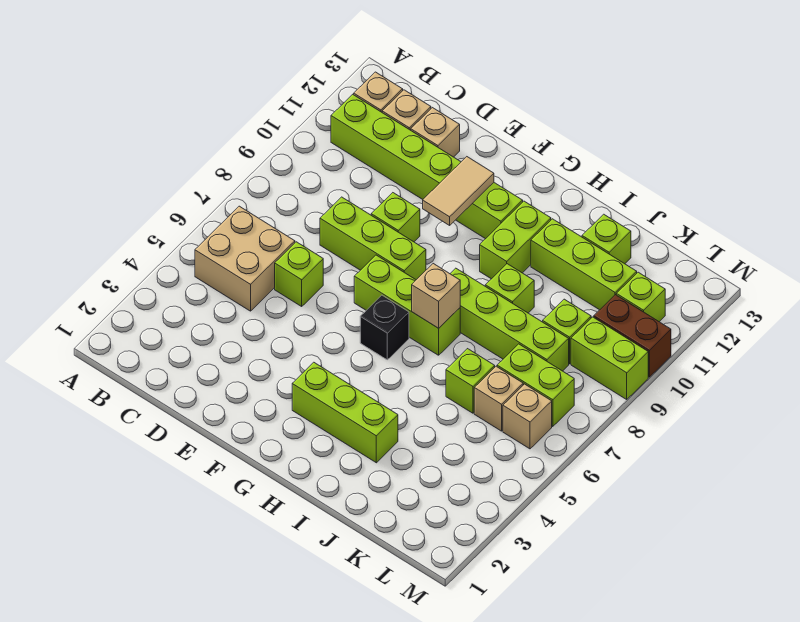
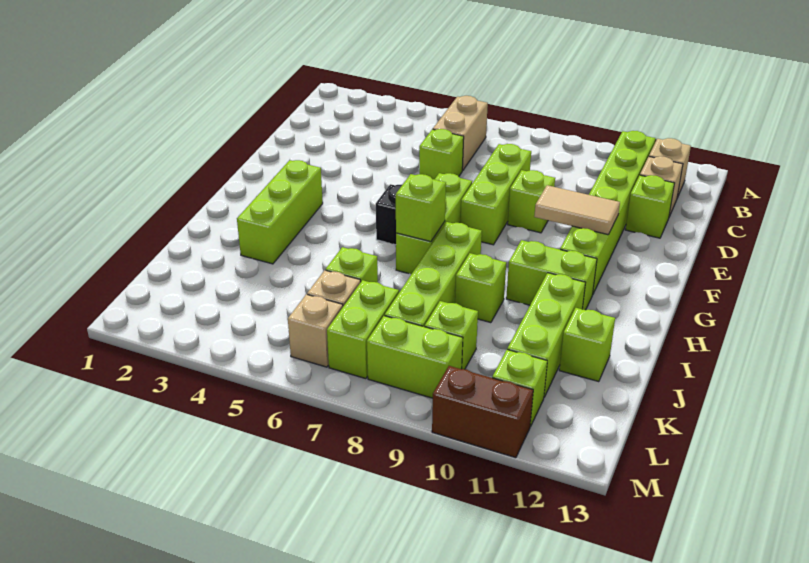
tan 2x2 brick [195,206,295,311] -> tan 1x2 brick [433,96,488,171]
tan 1x1 brick [411,108,460,157] -> lime 1x1 brick [625,175,674,238]
tan 1x1 brick [412,264,460,328] -> lime 1x1 brick [396,174,446,242]
lime 1x2 brick [571,317,648,399] -> lime 1x2 brick turned to [367,316,463,398]
brown 1x2 brick [594,295,671,377] -> brown 1x2 brick turned to [432,366,533,458]

